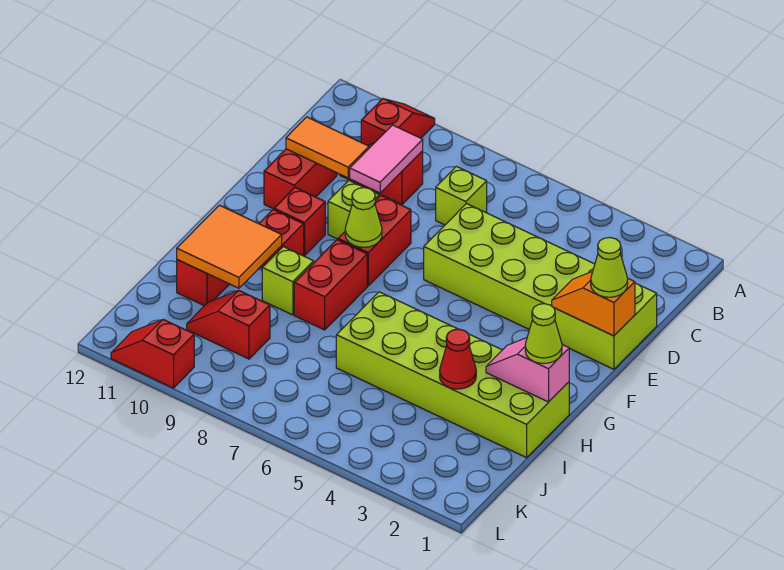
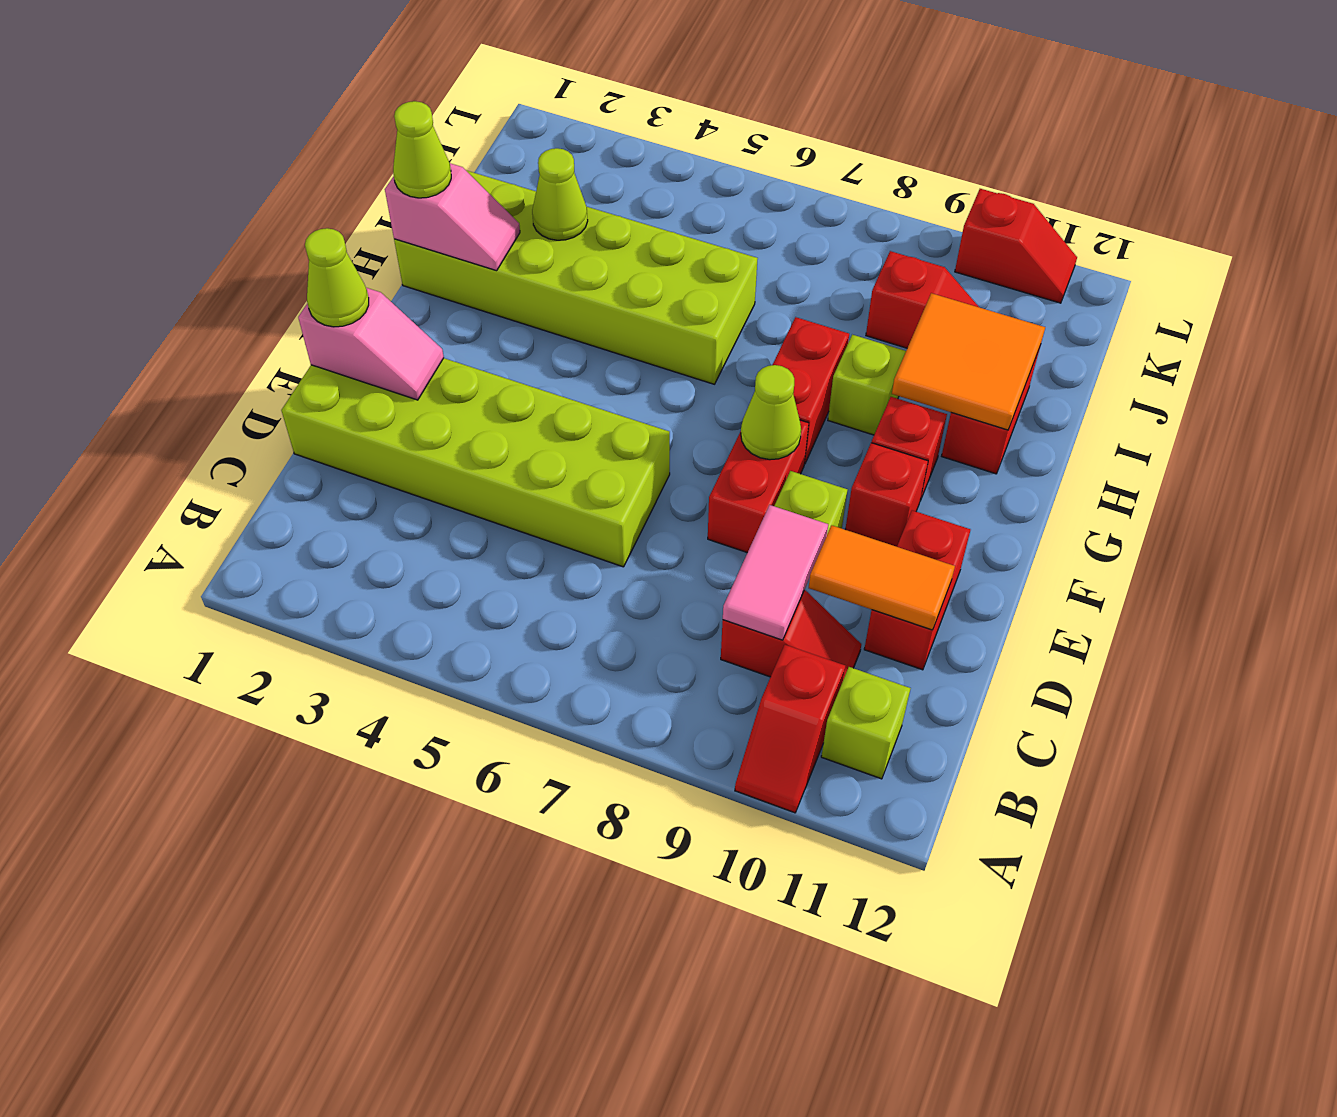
lime 1x1 brick [436,166,487,225] -> lime 1x1 brick moved to [821,667,911,779]
orange 1x2 slope [552,271,635,336] -> pink 1x2 slope [298,288,444,400]
red 1x1 cone [440,329,476,389] -> lime 1x1 cone [532,148,588,240]

